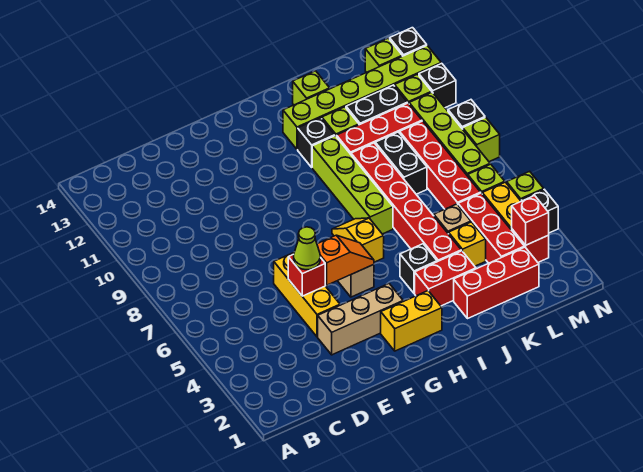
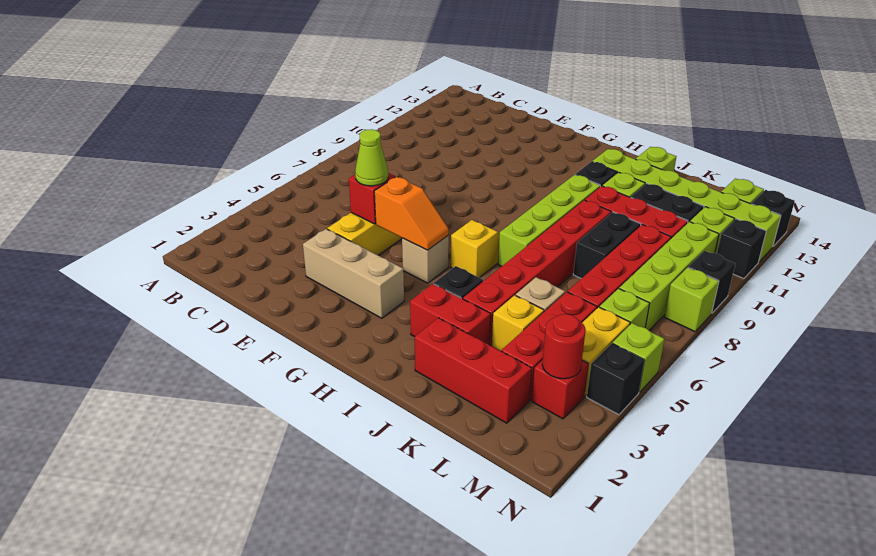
yellow 1x2 brick [381,291,442,351] -> none
red 1x1 brick [512,196,549,245] -> red 1x1 round brick [542,314,586,379]

